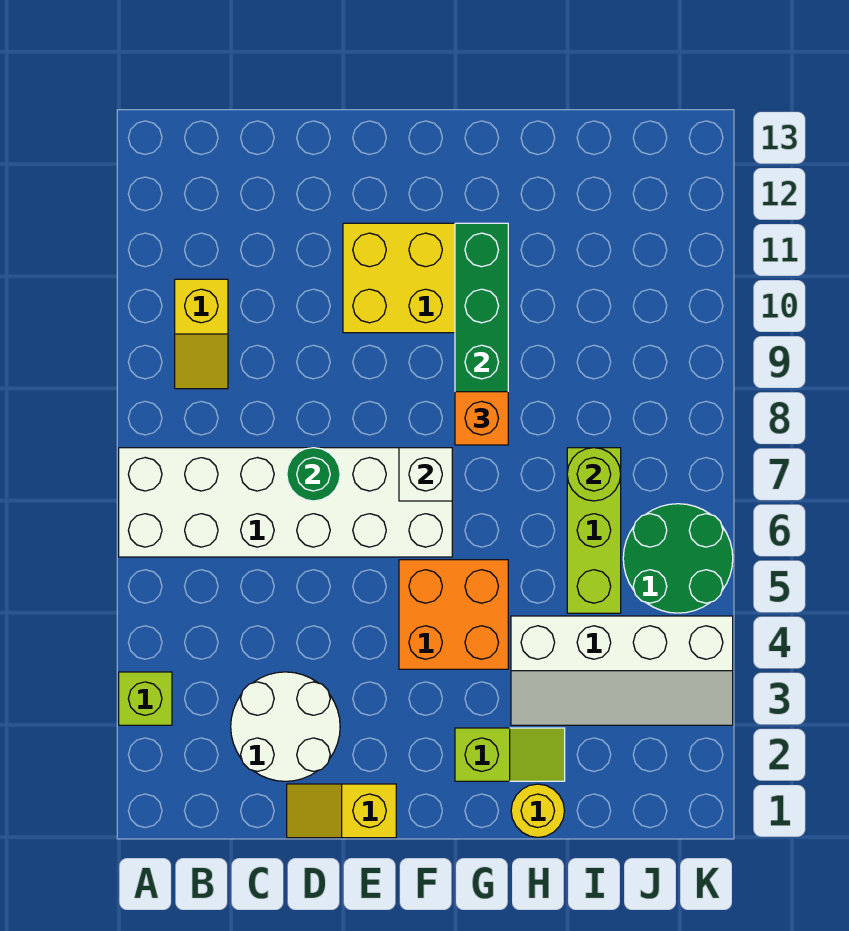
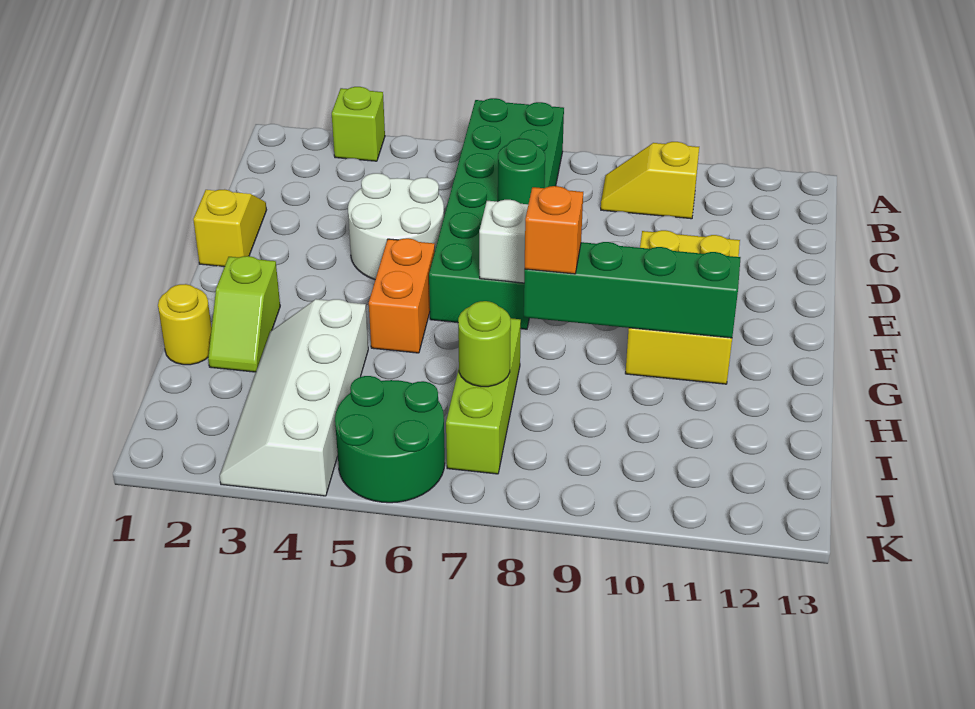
white 2x6 brick [119,448,452,557] -> green 2x6 brick [429,98,564,329]
white 2x2 round brick [231,672,340,781] -> white 2x2 round brick moved to [348,173,444,280]
orange 2x2 brick [399,560,508,669] -> orange 1x2 brick [369,238,435,353]
lime 1x3 brick [567,448,621,613] -> lime 1x3 brick turned to [446,318,521,474]

